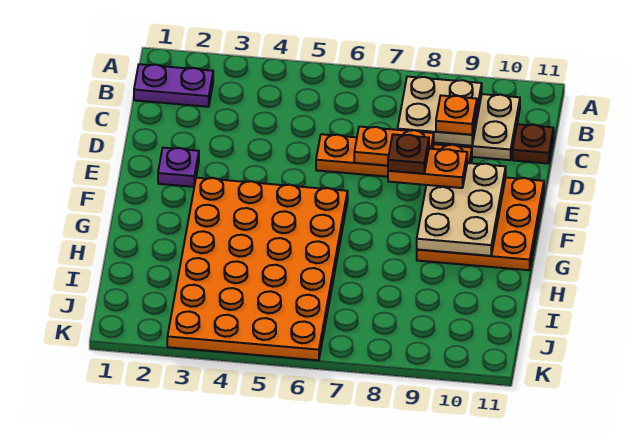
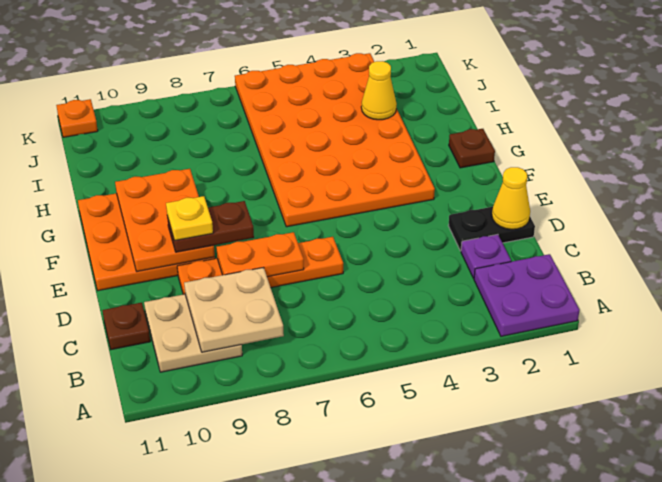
purple 1x2 plate [134,64,213,107] -> purple 2x2 plate [474,254,580,336]
orange 1x1 plate [436,95,477,135] -> orange 1x1 plate moved to [56,99,98,137]
none -> black 1x2 plate [448,207,535,251]
none -> yellow 1x1 cone [492,167,530,229]
purple 1x1 plate [158,148,199,187] -> purple 1x1 plate moved to [461,234,511,278]
orange 1x2 plate [388,149,467,188] -> brown 1x2 plate [167,201,254,252]
brown 1x1 plate [388,134,429,174] -> brown 1x1 plate moved to [449,129,495,168]
tan 2x3 plate [417,163,506,256] -> orange 2x3 plate [115,169,215,272]
none -> yellow 1x1 plate [166,196,213,241]
none -> yellow 1x1 cone [361,61,397,120]

